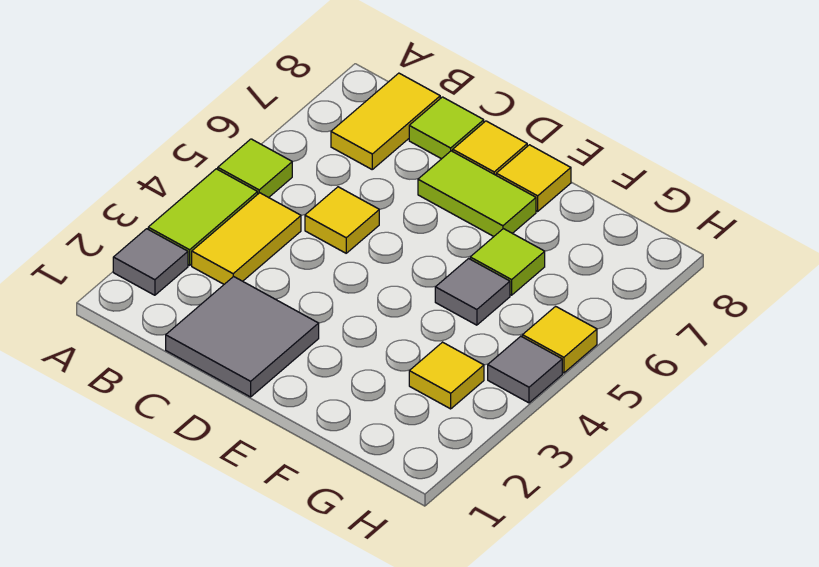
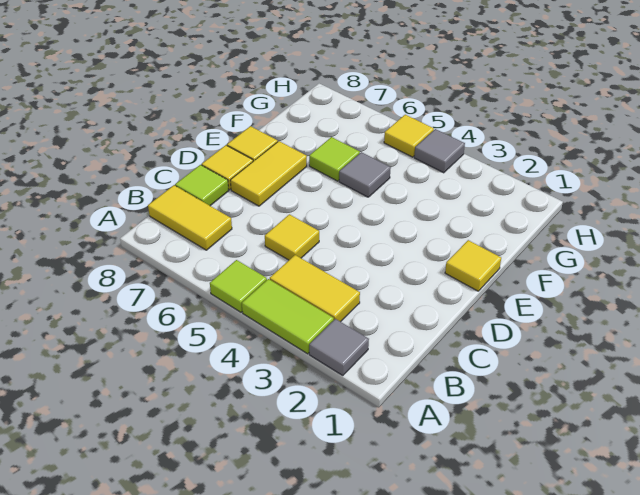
grey 2x2 tile [166,276,319,397] -> none
lime 1x2 tile [418,151,536,236] -> yellow 1x2 tile [230,141,307,206]
yellow 1x1 tile [409,342,484,409] -> yellow 1x1 tile moved to [445,240,501,291]

